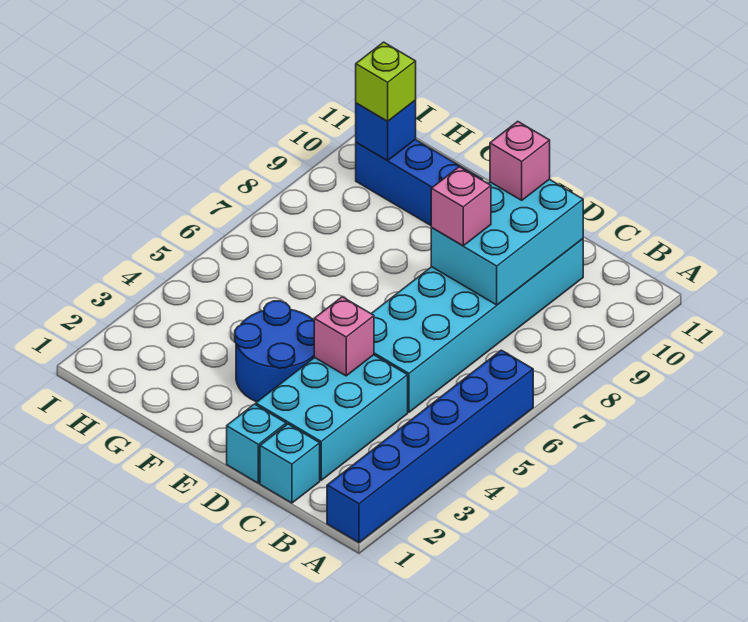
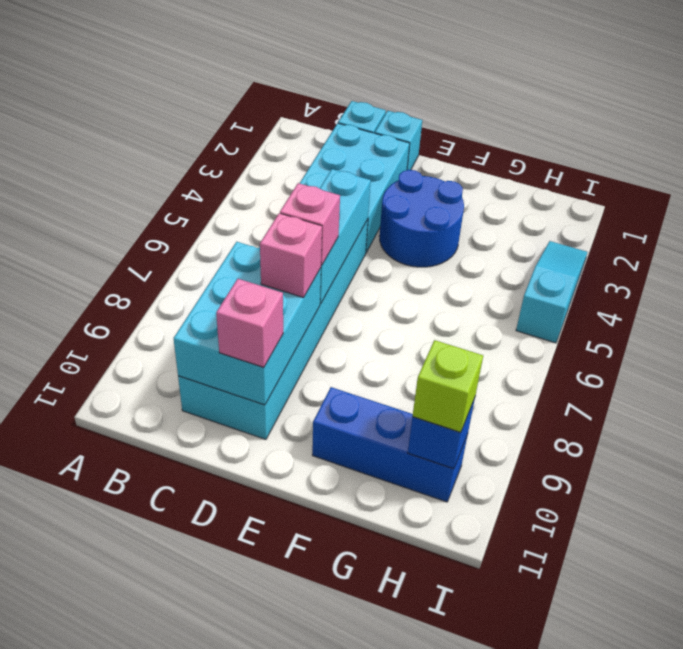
blue 1x6 brick [327,350,533,543] -> none
pink 1x1 brick [314,297,374,376] -> pink 1x1 brick moved to [280,183,340,265]
none -> cyan 1x3 brick [320,169,371,304]
none -> cyan 1x3 slope [516,241,587,343]

